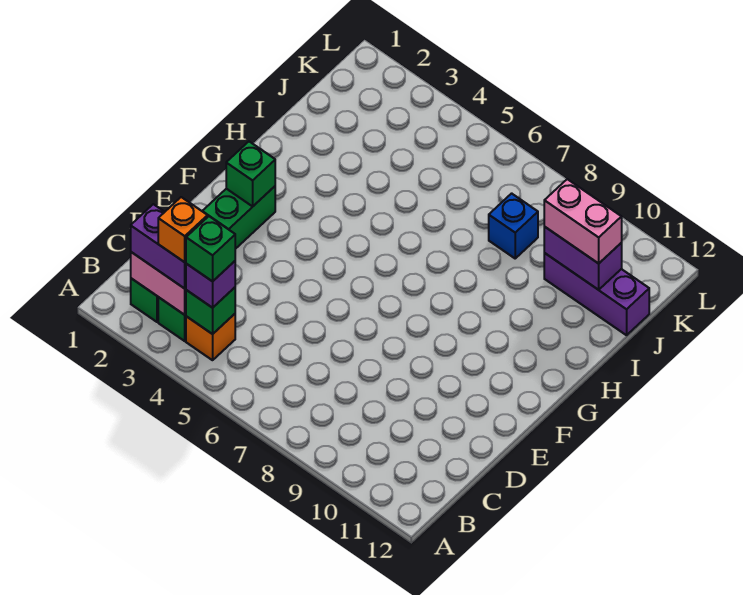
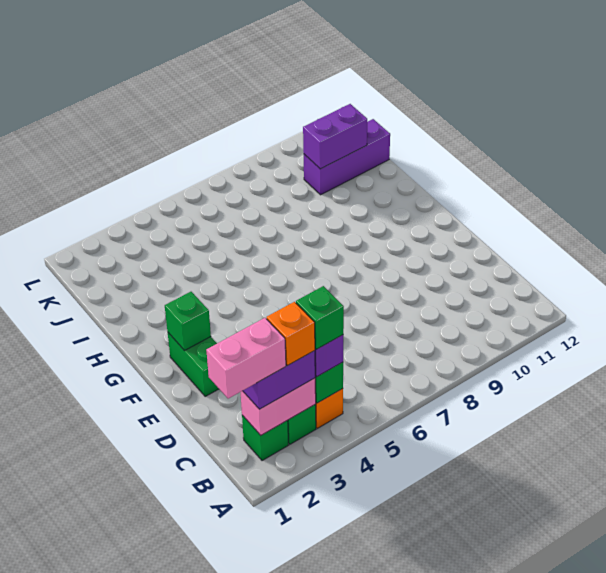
blue 1x1 brick [489,193,538,258] -> none
pink 1x2 brick [544,179,622,264] -> pink 1x2 brick moved to [206,318,286,399]

